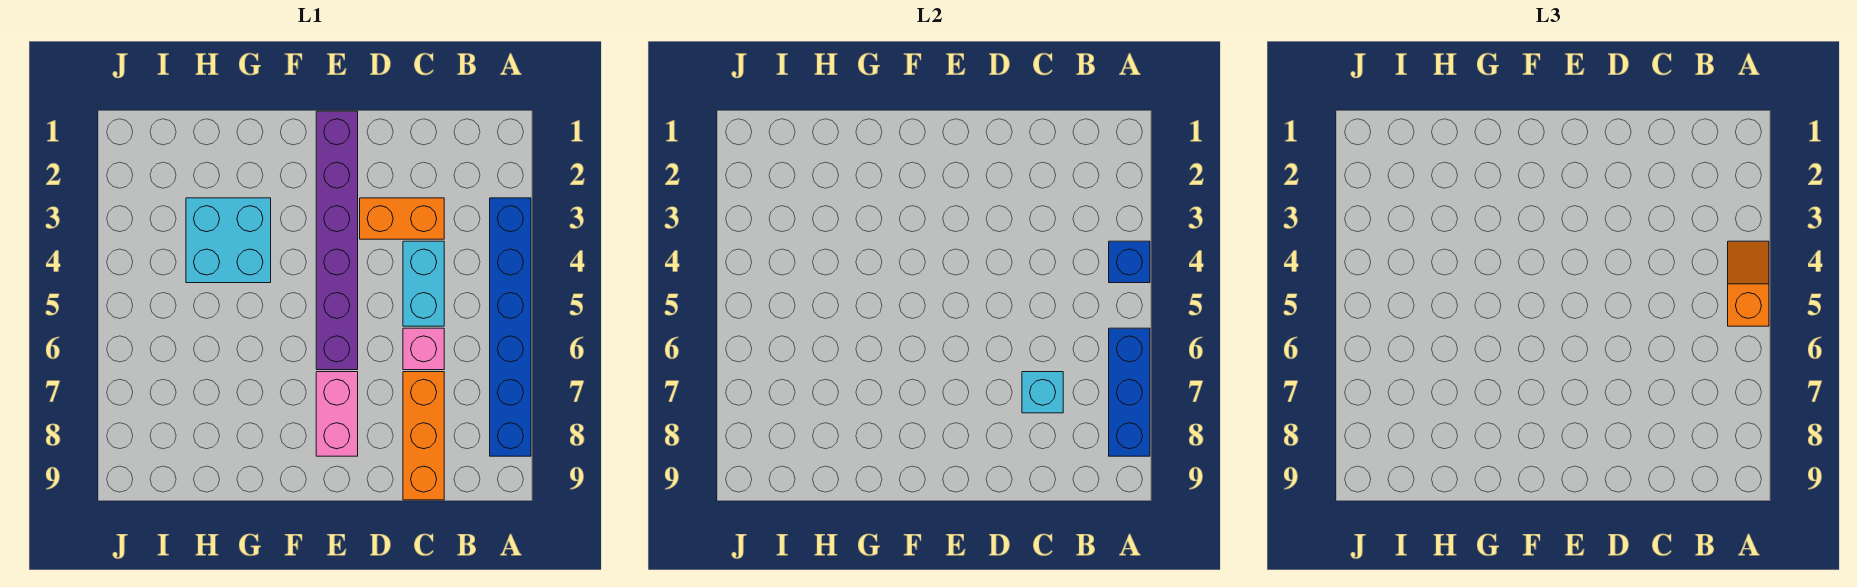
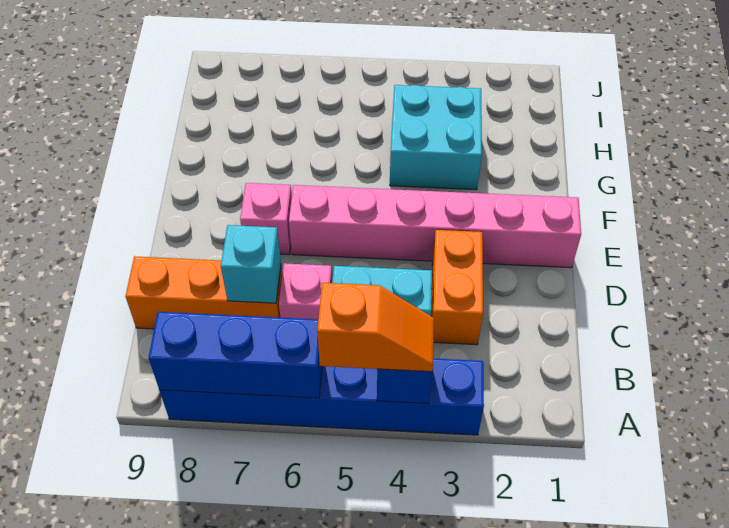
purple 1x6 brick [316,111,358,370] -> pink 1x6 brick [289,185,581,268]
pink 1x2 brick [316,372,358,456] -> pink 1x1 brick [240,183,292,255]

